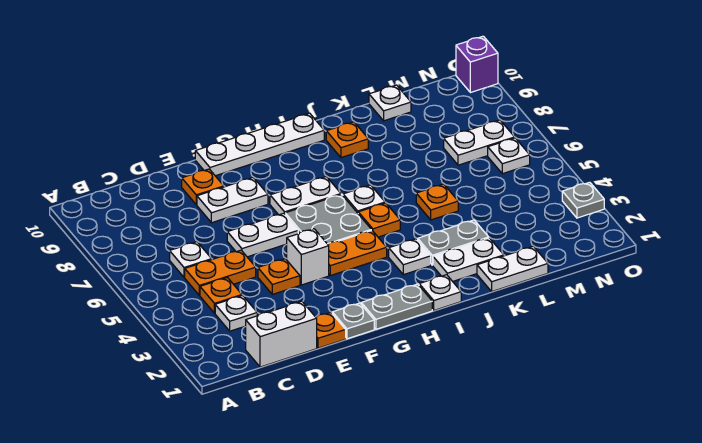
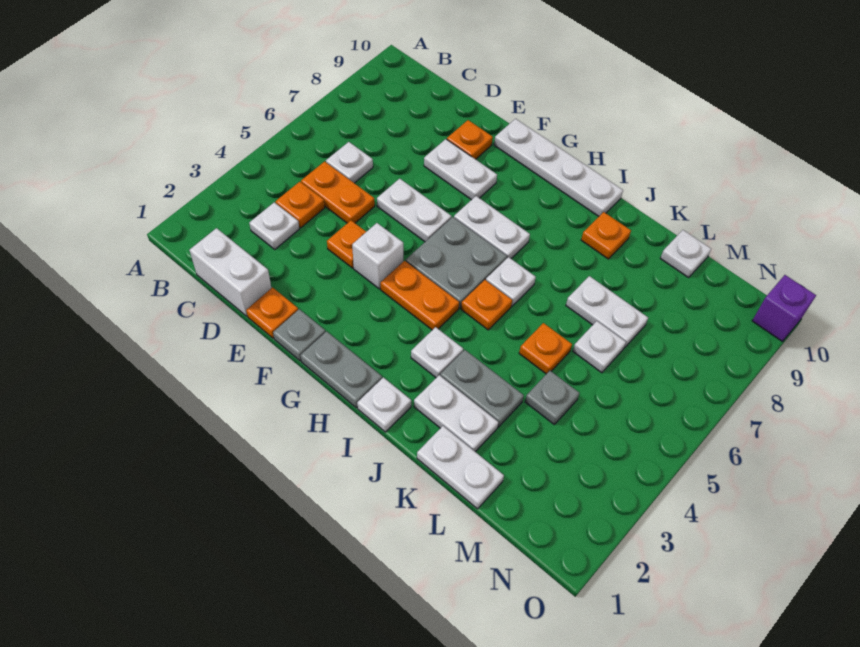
white 1x2 plate [444,120,515,165] -> white 1x2 plate moved to [566,276,648,348]
white 1x1 plate [488,138,530,174] -> white 1x1 plate moved to [573,321,626,373]
grey 1x1 plate [562,182,604,218] -> grey 1x1 plate moved to [525,371,579,425]

